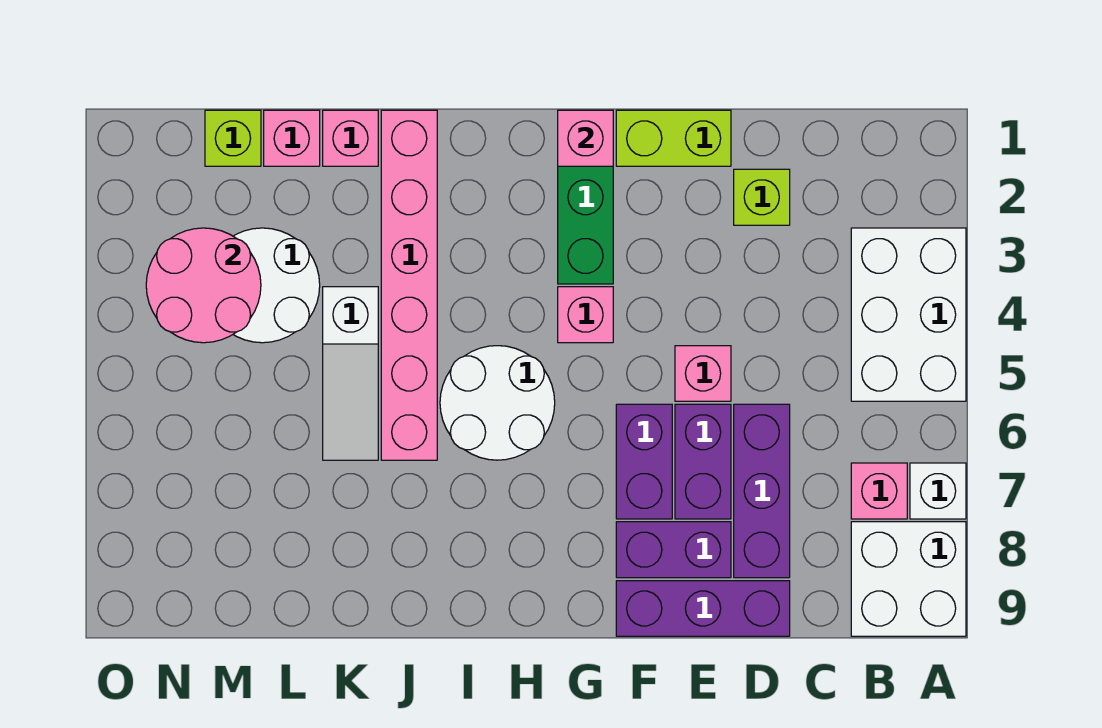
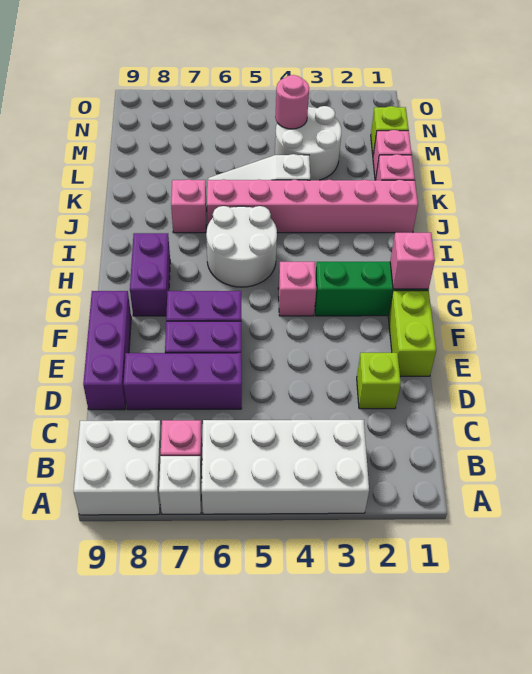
white 2x3 brick [851,228,966,401] -> white 2x4 brick [202,420,369,514]
pink 1x1 brick [675,346,731,401] -> pink 1x1 brick moved to [171,179,207,233]
purple 1x2 brick [616,522,731,578] -> purple 1x2 brick moved to [130,233,170,316]
pink 2x2 round brick [146,228,261,343] -> pink 1x1 round brick [275,75,309,129]

